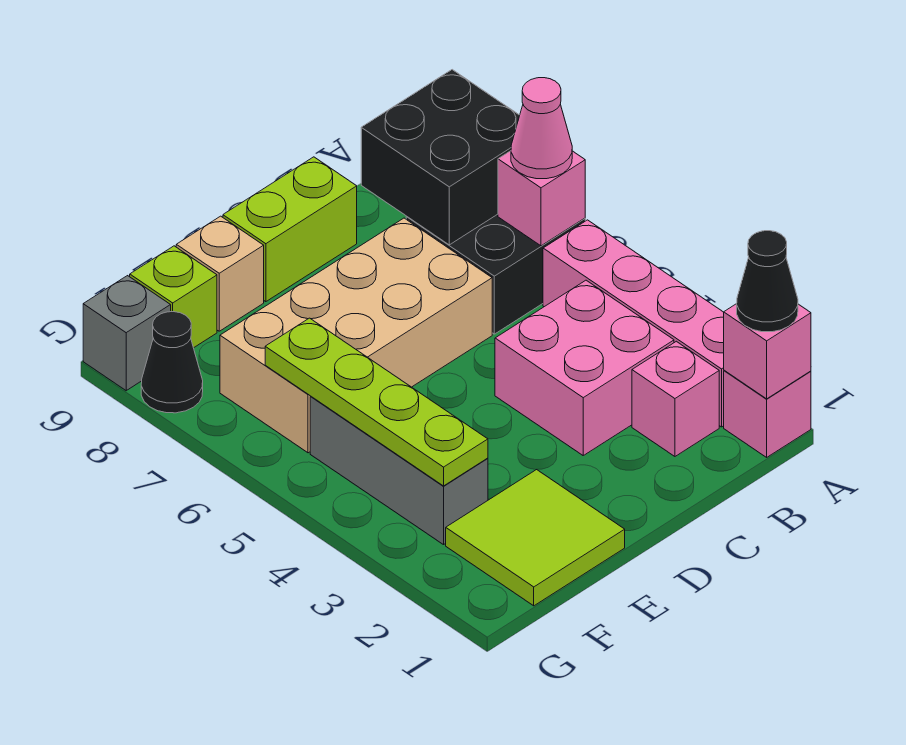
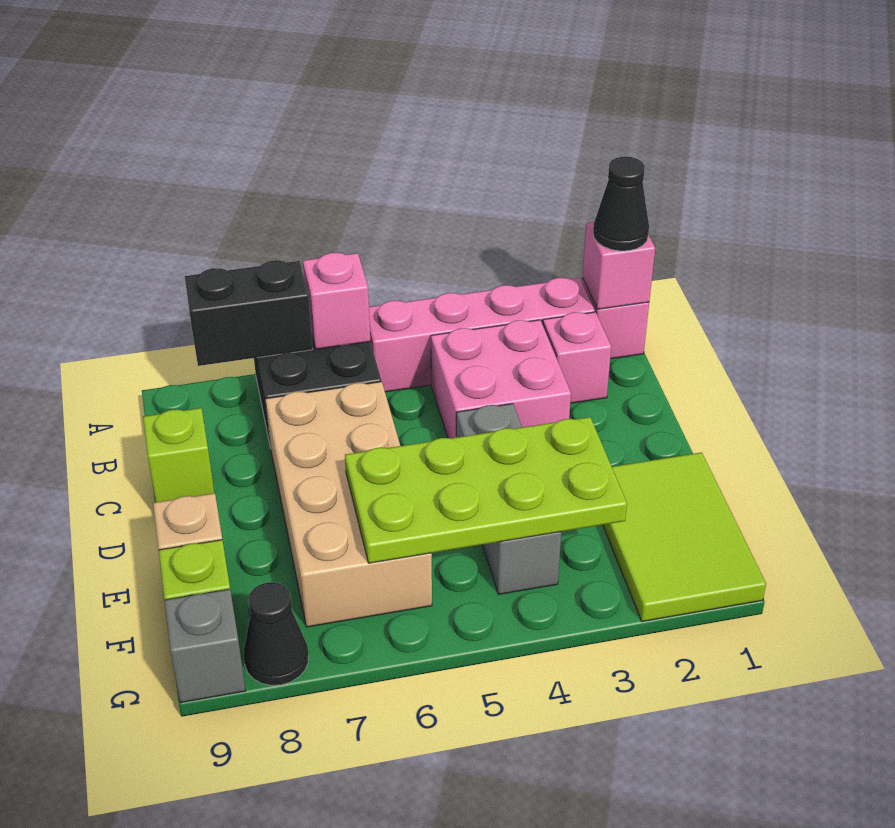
pink 1x1 cone [511,78,572,179] -> none
black 2x2 brick [361,70,520,245] -> black 1x2 brick [185,260,313,366]
lime 1x2 brick [223,157,357,302] -> lime 1x1 brick [143,408,214,502]
lime 2x2 tile [446,470,625,606] -> lime 2x3 tile [603,452,766,622]
grey 1x3 brick [310,397,488,545] -> grey 1x3 brick turned to [456,404,561,594]
lime 1x4 plate [265,318,488,486] -> lime 2x4 plate [345,417,627,563]

